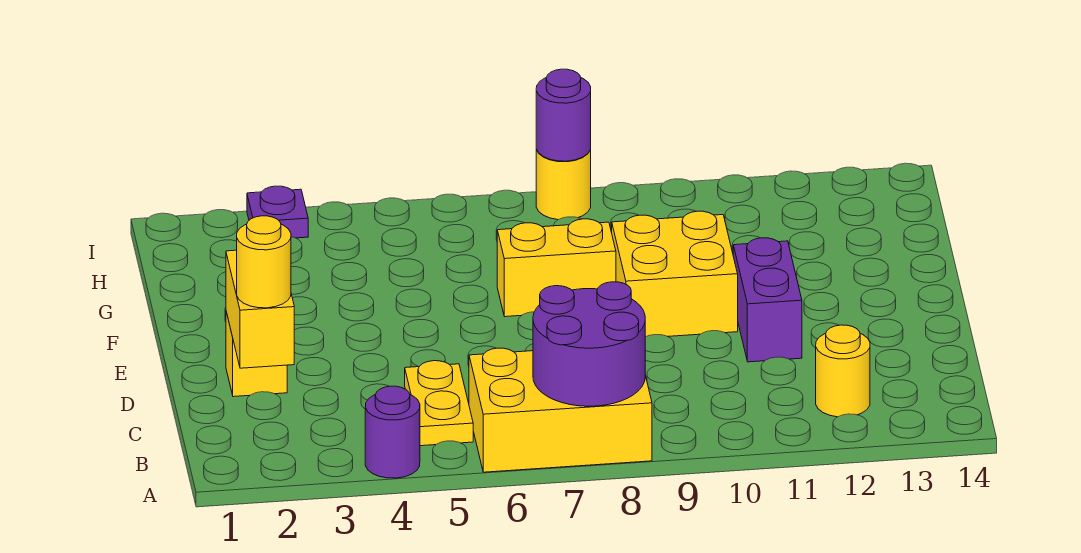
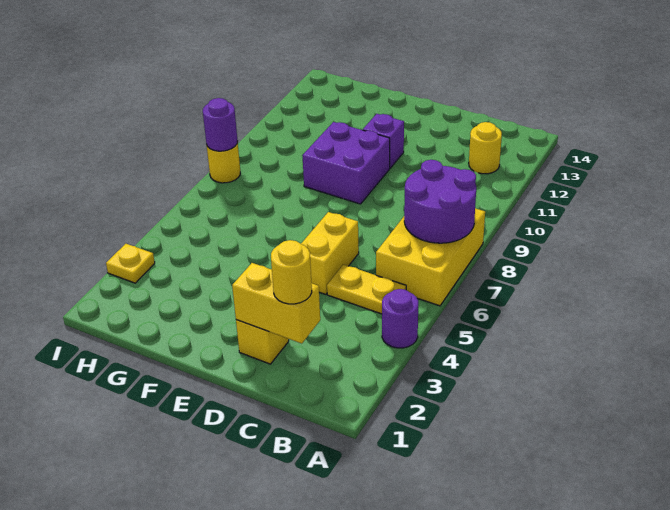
purple 1x2 brick [733,238,802,362] -> purple 1x1 brick [363,114,404,168]
yellow 2x2 brick [612,211,738,337] -> purple 2x2 brick [302,122,390,204]
yellow 1x2 brick [497,219,616,317] -> yellow 1x2 brick moved to [301,212,359,294]
purple 1x1 plate [247,186,308,238] -> yellow 1x1 plate [106,244,155,283]

